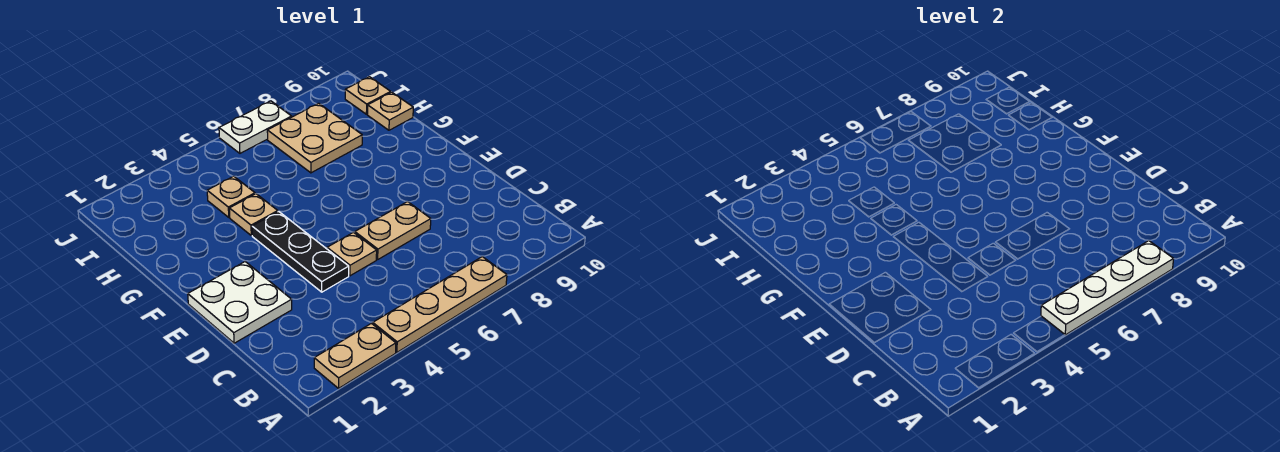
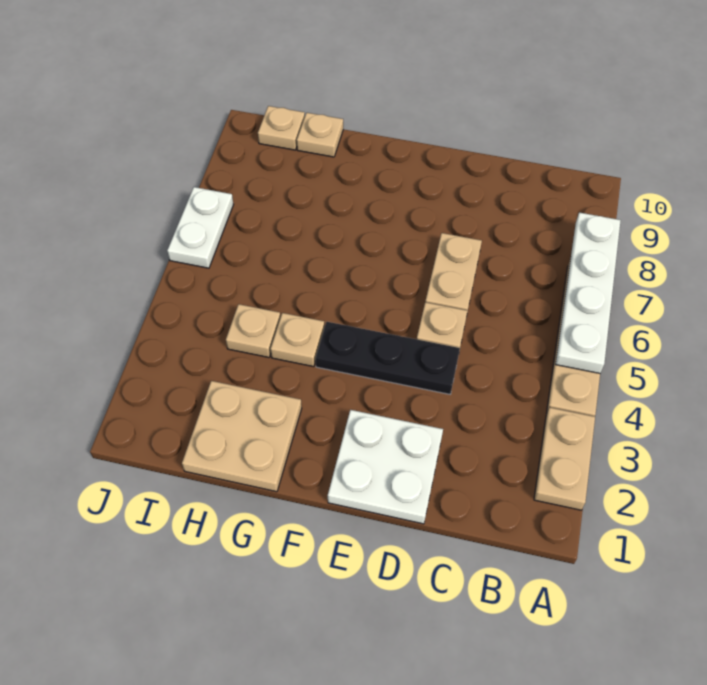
tan 2x2 plate [267,103,362,173] -> tan 2x2 plate moved to [182,381,302,492]

